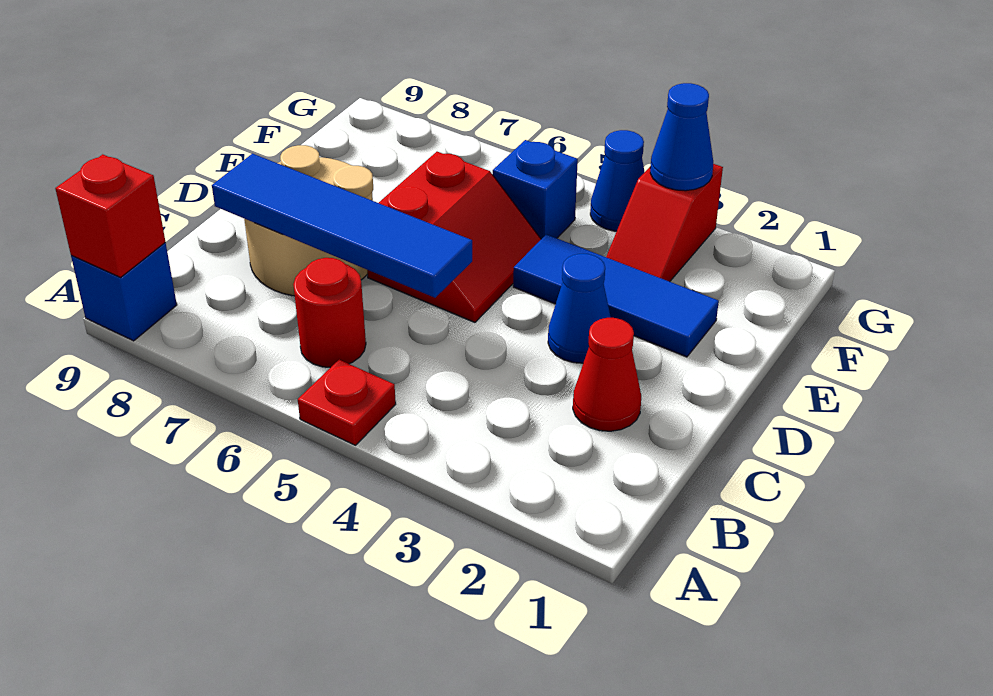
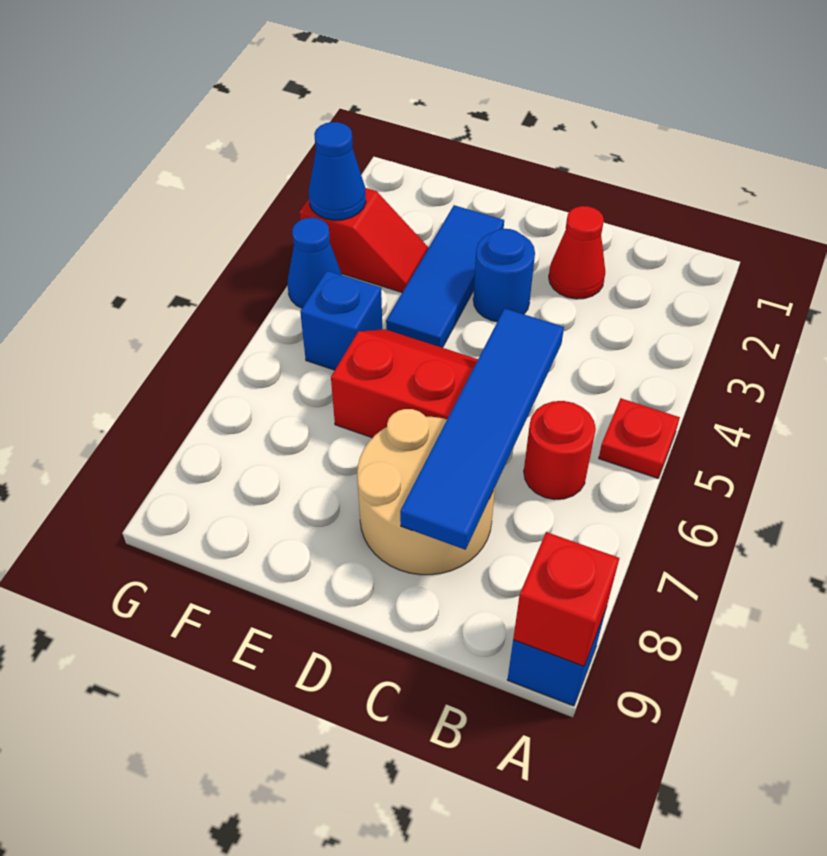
blue 1x1 cone [548,254,611,363] -> blue 1x1 round brick [473,229,535,322]

